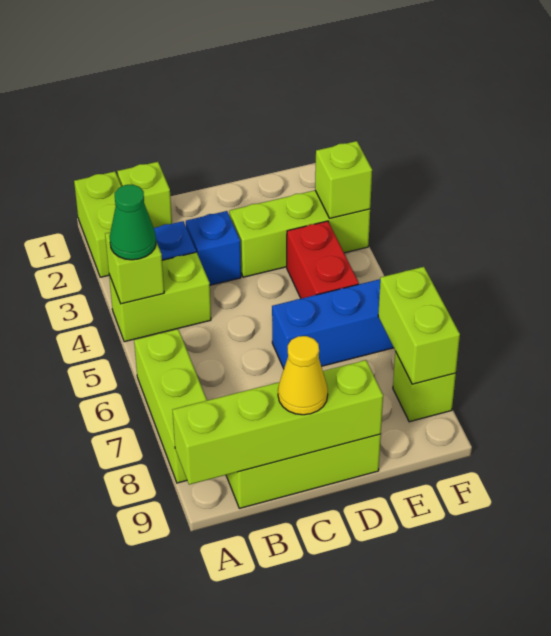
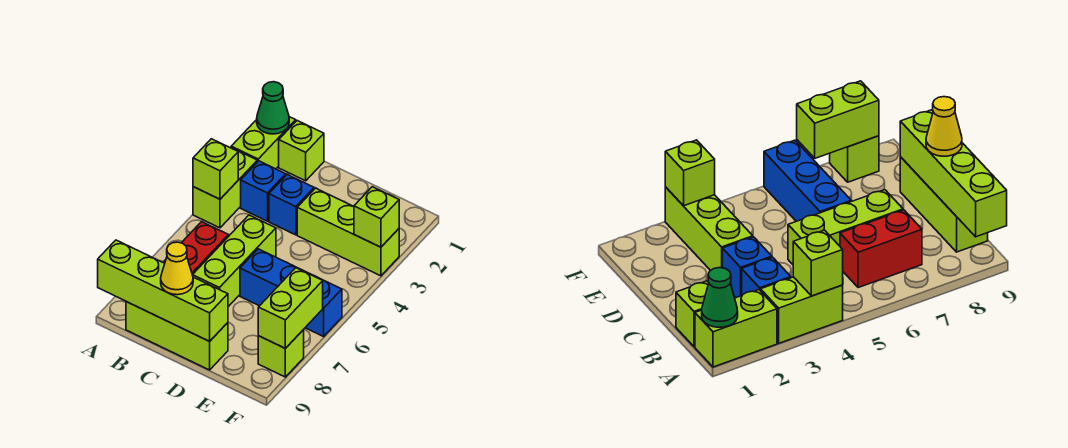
lime 1x2 brick [109,252,211,342] -> lime 1x2 brick turned to [193,147,257,228]
green 1x1 cone [110,185,156,260] -> green 1x1 cone moved to [257,82,289,134]
lime 1x3 brick [134,329,207,483] -> lime 1x3 brick moved to [193,215,276,307]
red 1x2 brick [287,221,359,299] -> red 1x2 brick moved to [164,222,228,275]

